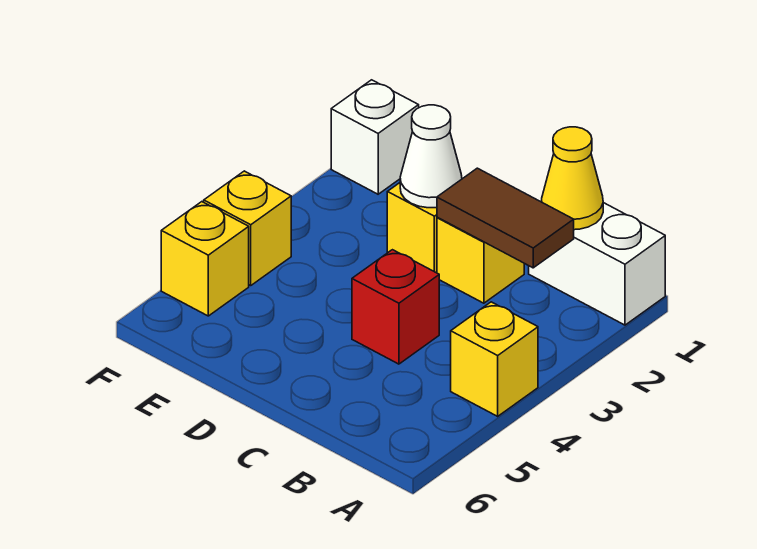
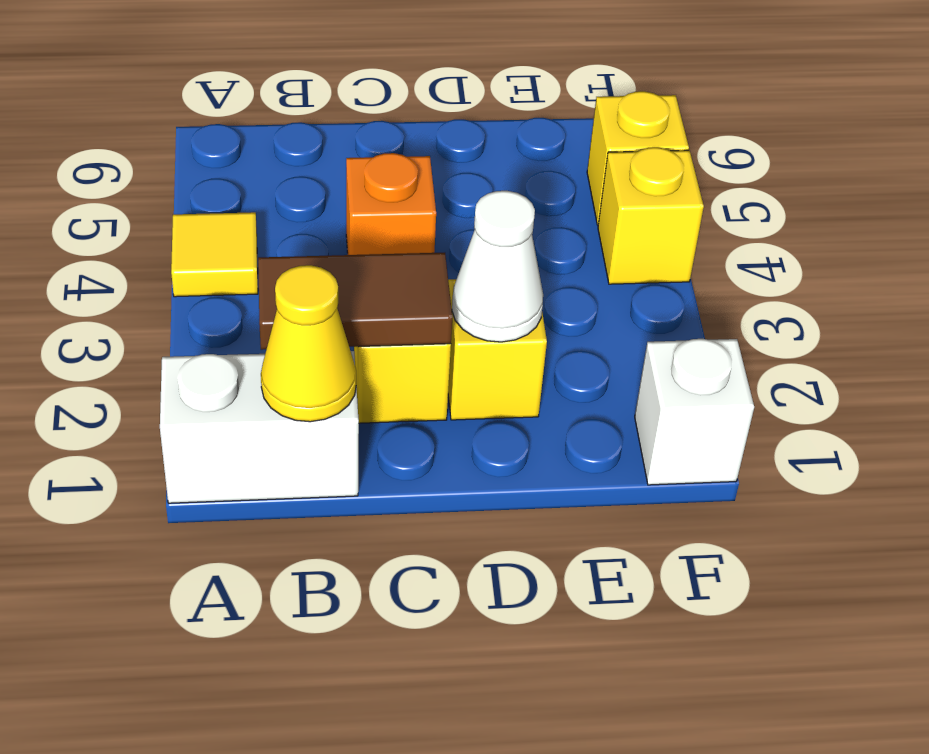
yellow 1x1 brick [451,302,538,416] -> yellow 1x1 tile [171,212,258,297]
red 1x1 brick [352,250,439,364] -> orange 1x1 brick [346,153,436,255]

